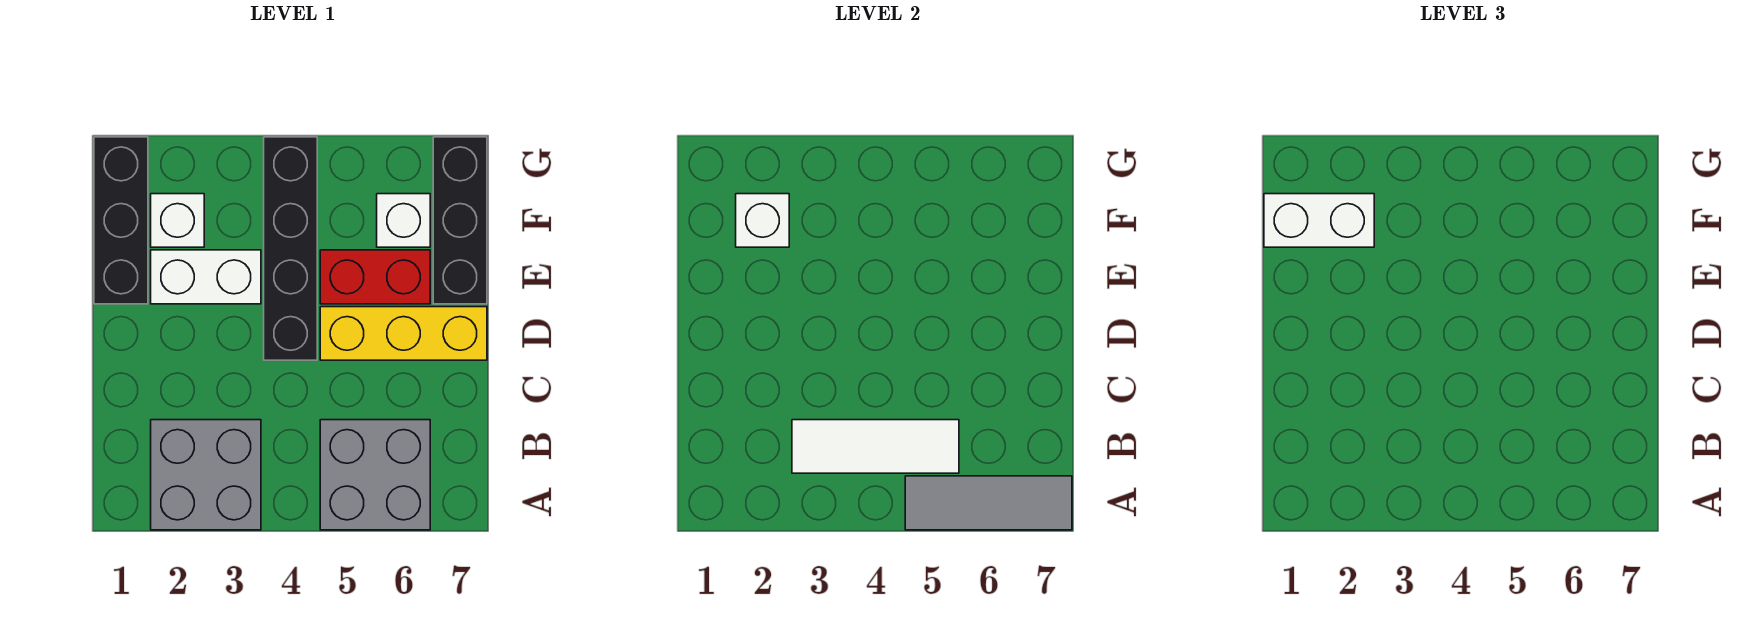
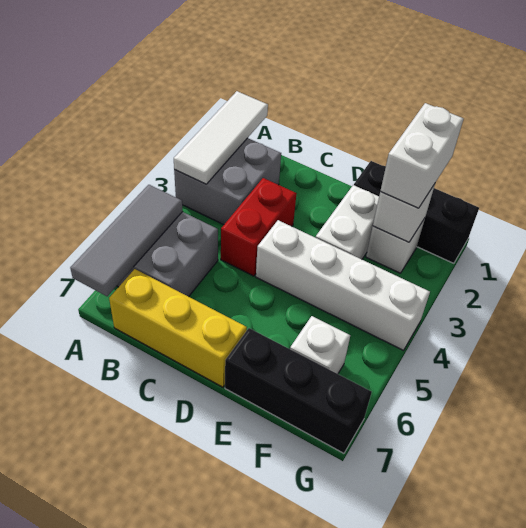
white 1x3 tile [792,420,959,473] -> white 1x3 tile moved to [174,91,268,184]
black 1x4 brick [264,137,317,360] -> white 1x4 brick [256,220,430,350]
yellow 1x3 brick [320,307,487,360] -> yellow 1x3 brick turned to [109,269,247,387]
red 1x2 brick [320,250,430,304] -> red 1x2 brick moved to [221,178,297,276]

